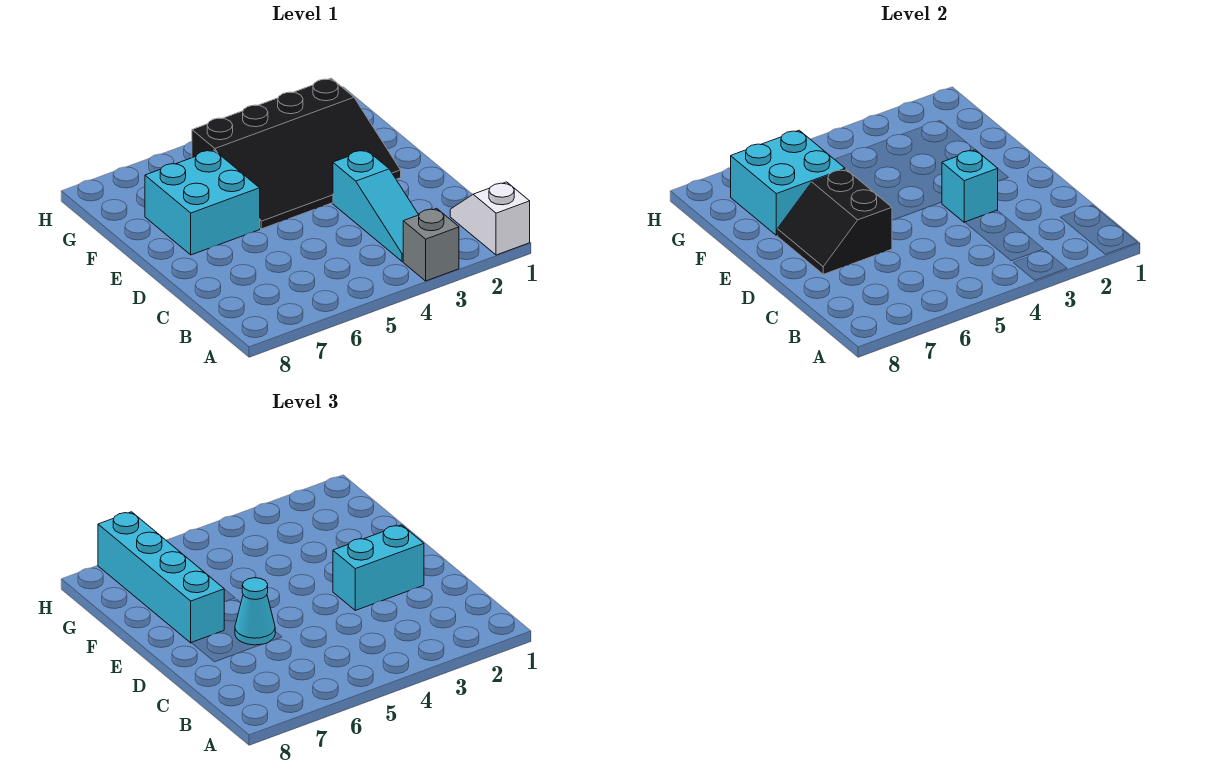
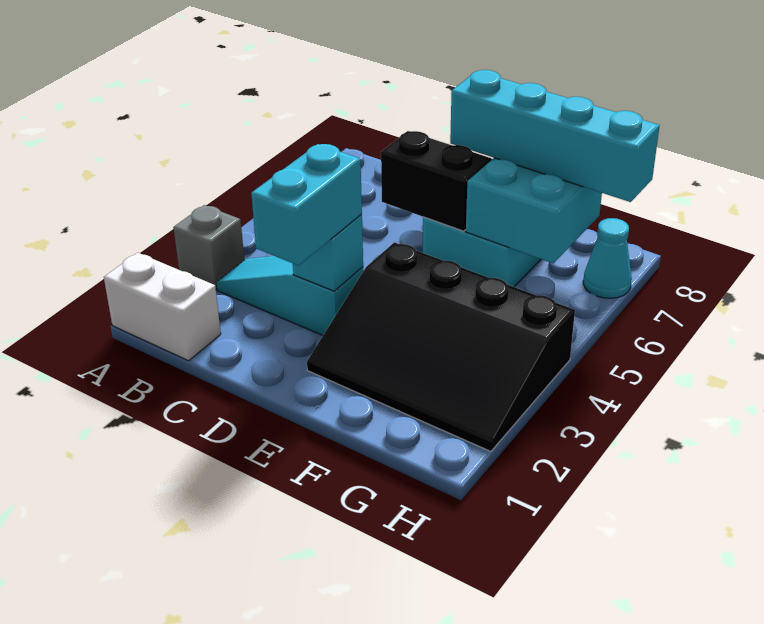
white 1x2 slope [450,182,530,255] -> white 1x2 brick [104,253,221,361]
cyan 1x1 cone [235,578,275,645] -> cyan 1x1 cone moved to [583,218,632,298]
black 3x4 slope [192,78,401,229] -> black 3x4 slope turned to [307,242,575,451]

